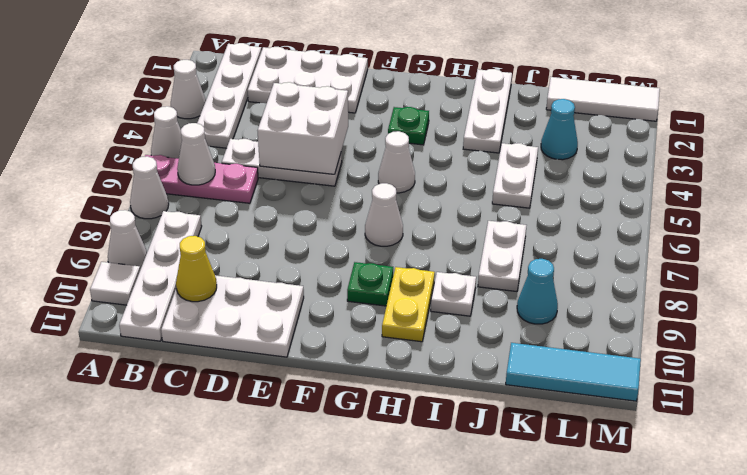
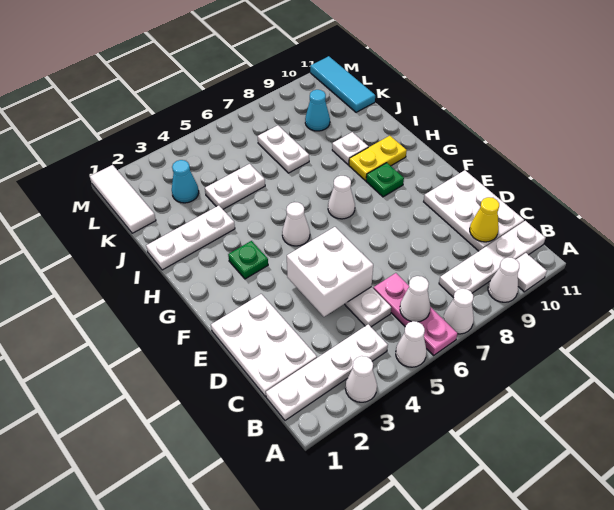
white 1x2 plate [478,221,526,291] -> white 1x2 plate turned to [258,125,309,173]

